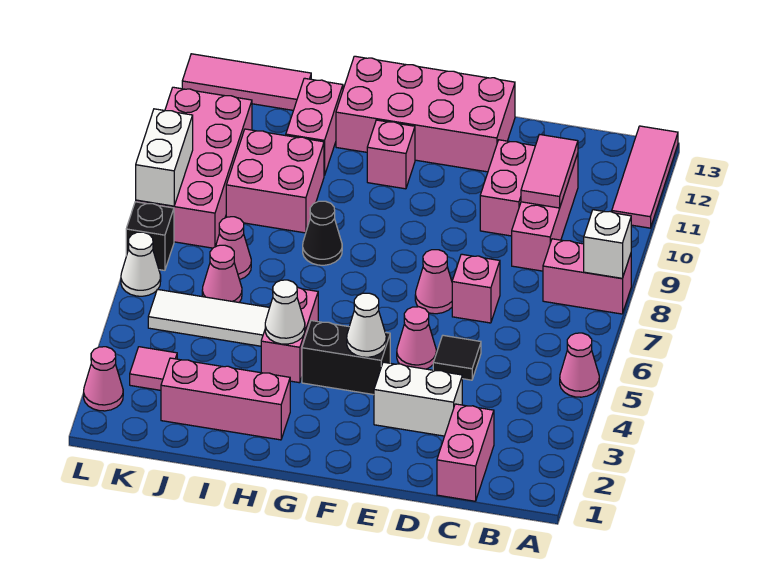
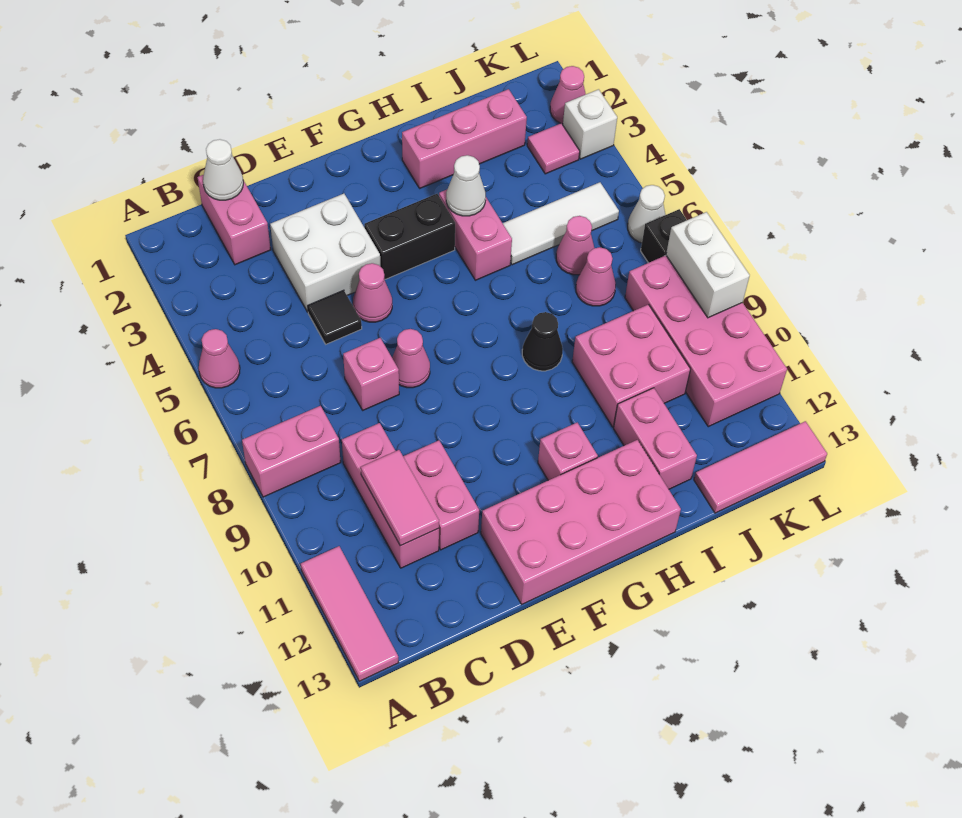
white 1x1 brick [584,210,631,278] -> white 1x1 brick moved to [563,89,617,159]
white 1x2 brick [374,362,462,436] -> white 2x2 brick [270,193,380,312]
white 1x1 cone [347,293,386,357] -> white 1x1 cone moved to [203,139,243,200]

